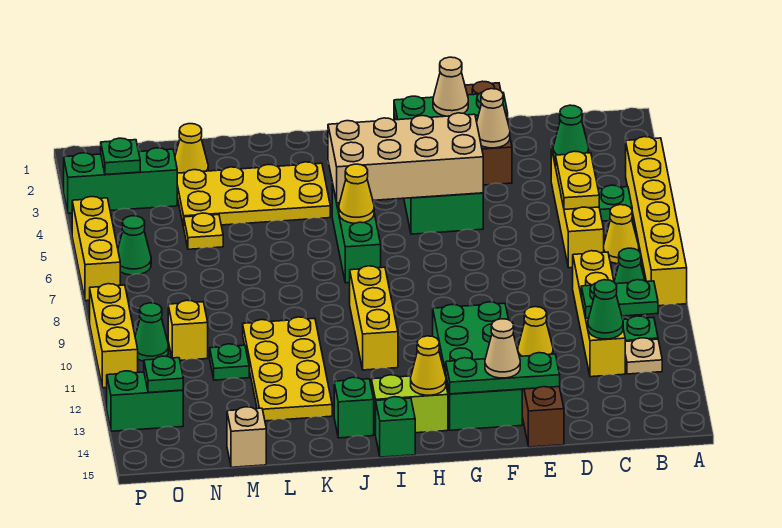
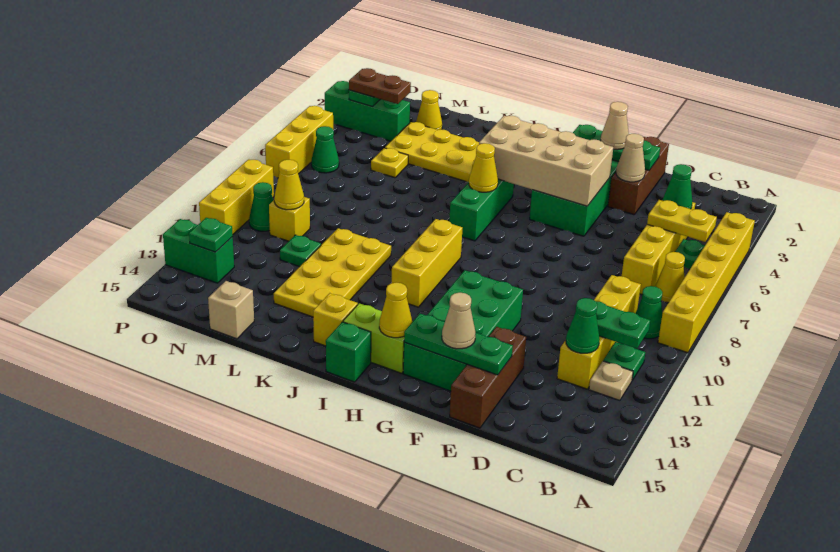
yellow 1x2 plate [556,151,599,209] -> yellow 1x2 plate turned to [647,200,717,242]
yellow 1x1 cone [518,307,553,356] -> yellow 1x1 cone moved to [274,160,304,210]
green 1x1 brick [334,377,374,438] -> yellow 1x1 brick [313,293,358,346]
none -> brown 1x2 plate [349,68,411,104]

